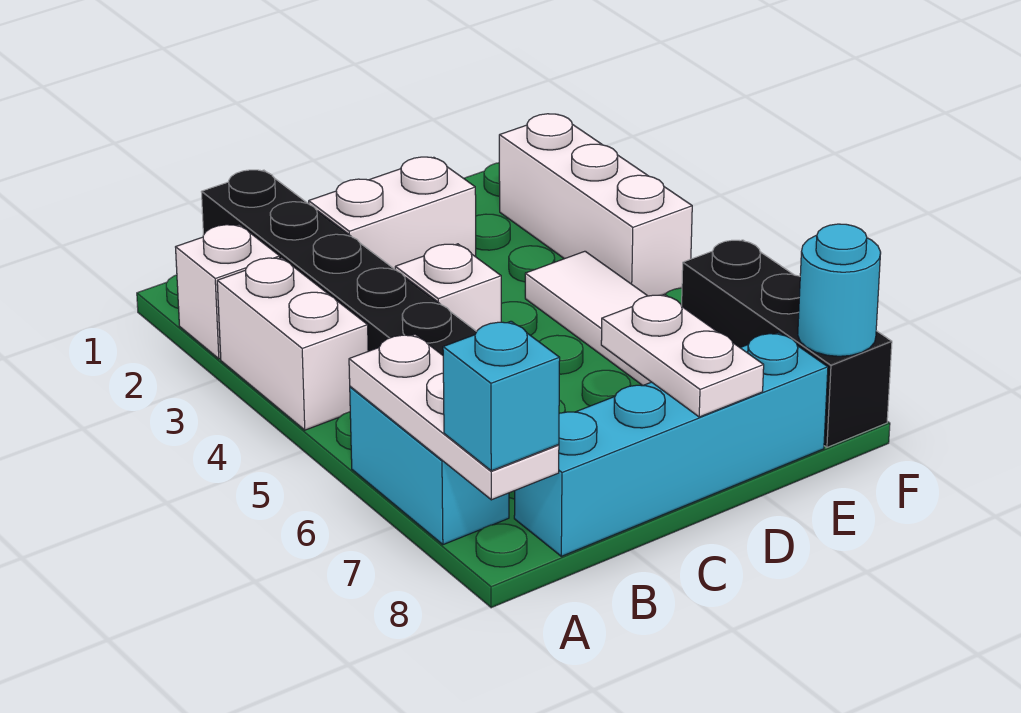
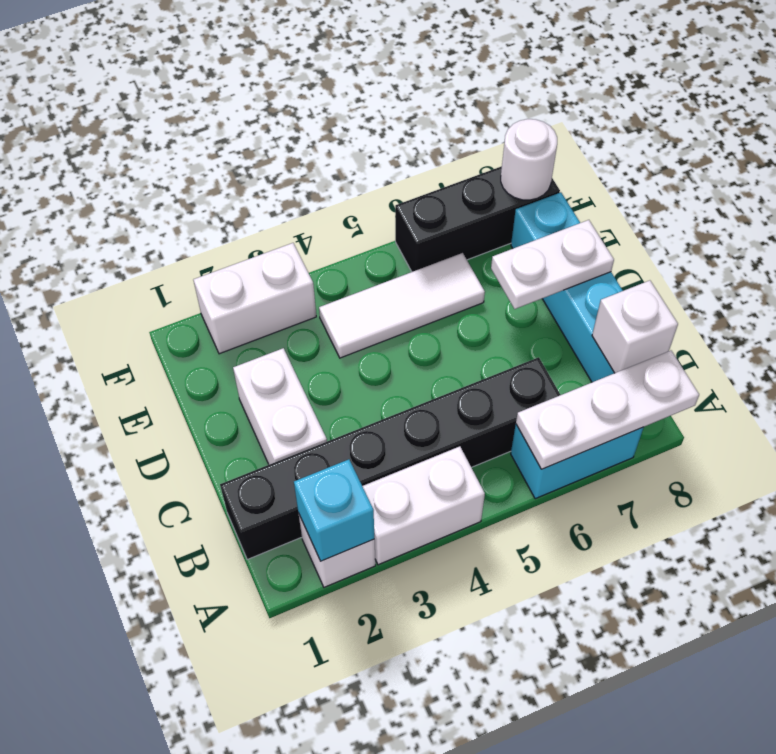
cyan 1x1 brick [443,321,560,471] -> cyan 1x1 brick moved to [294,459,374,561]
white 1x1 brick [395,244,501,331] -> white 1x1 brick moved to [592,280,678,373]
white 1x3 brick [499,114,692,296] -> white 1x2 brick [193,243,316,354]
cyan 1x1 round brick [798,224,881,356] -> white 1x1 round brick [501,119,557,200]

